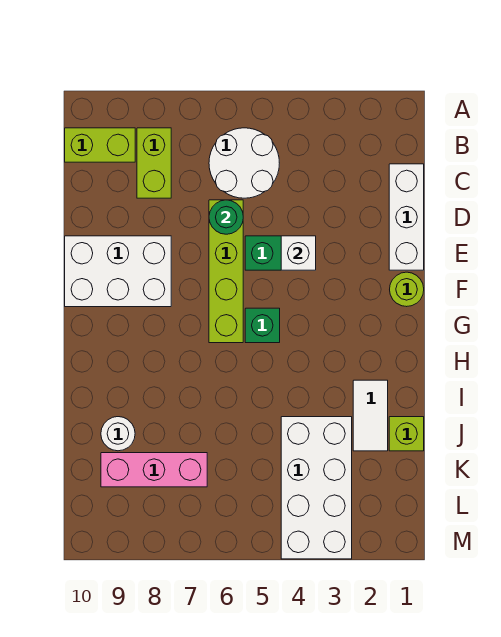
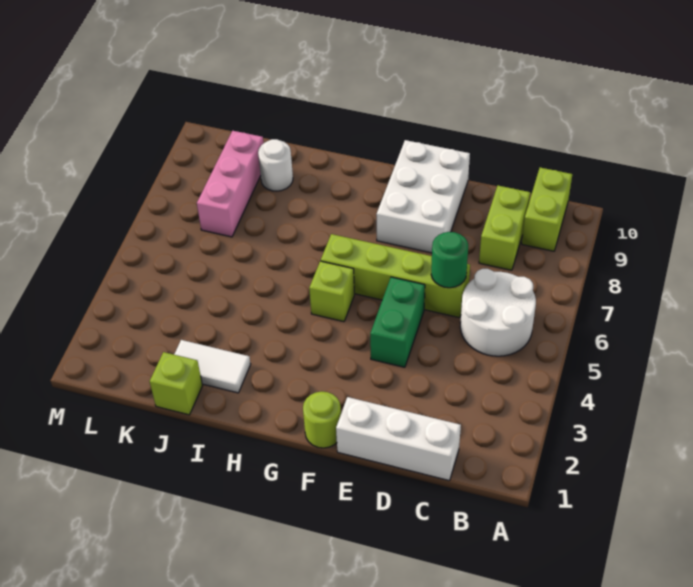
lime 1x2 brick [137,128,171,198] -> lime 1x2 brick turned to [479,186,530,270]
white 1x1 brick [281,236,316,270] -> none
green 1x1 brick [245,308,280,343] -> lime 1x1 brick [309,261,354,322]
white 2x4 brick [281,417,352,559] -> none

